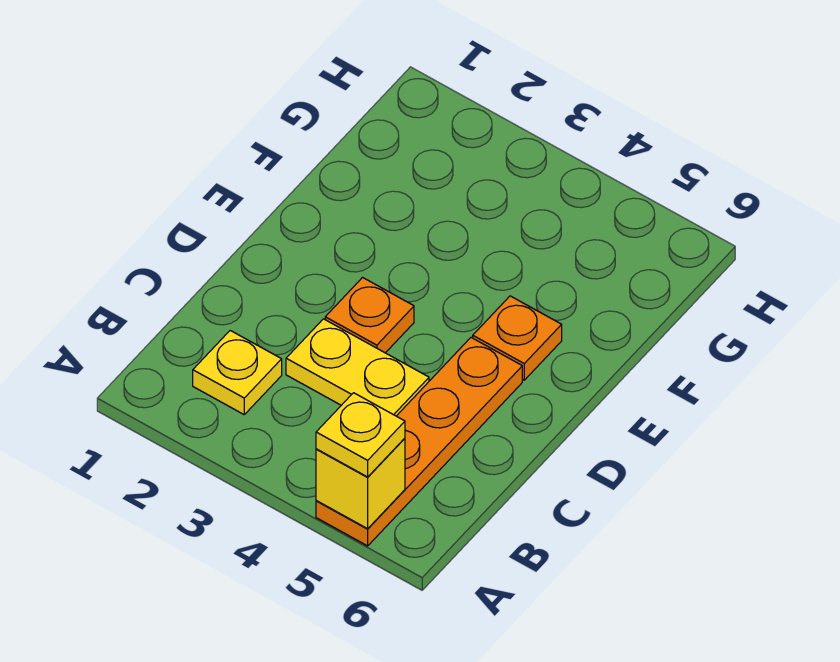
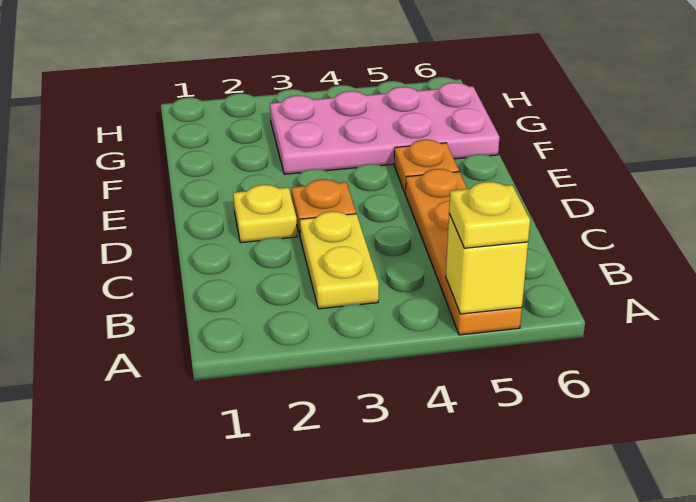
yellow 1x1 plate [193,331,282,414] -> yellow 1x1 plate moved to [233,185,297,243]
yellow 1x2 plate [286,319,429,416] -> yellow 1x2 plate turned to [300,211,379,309]
none -> pink 2x4 plate [270,83,499,174]

